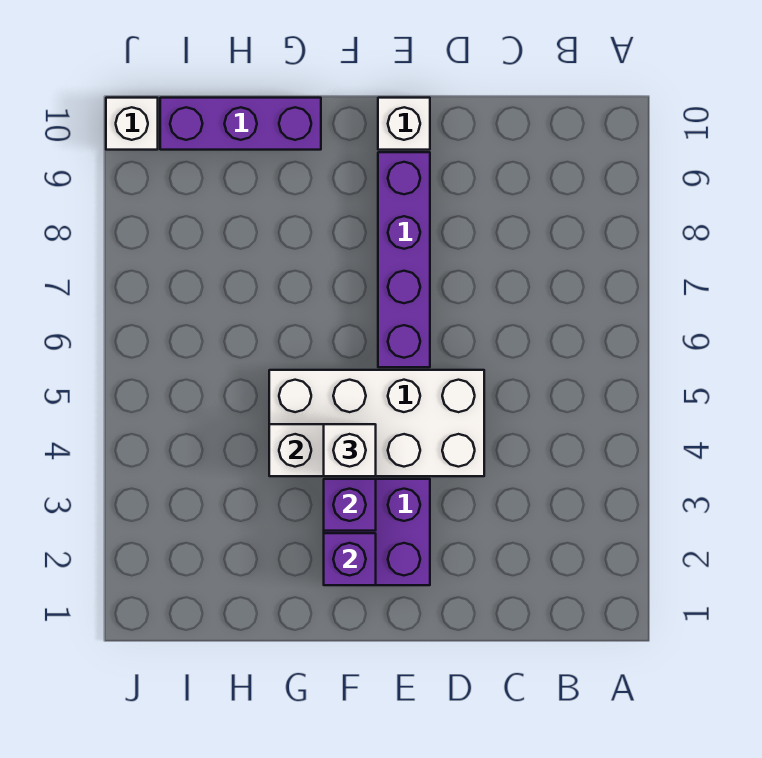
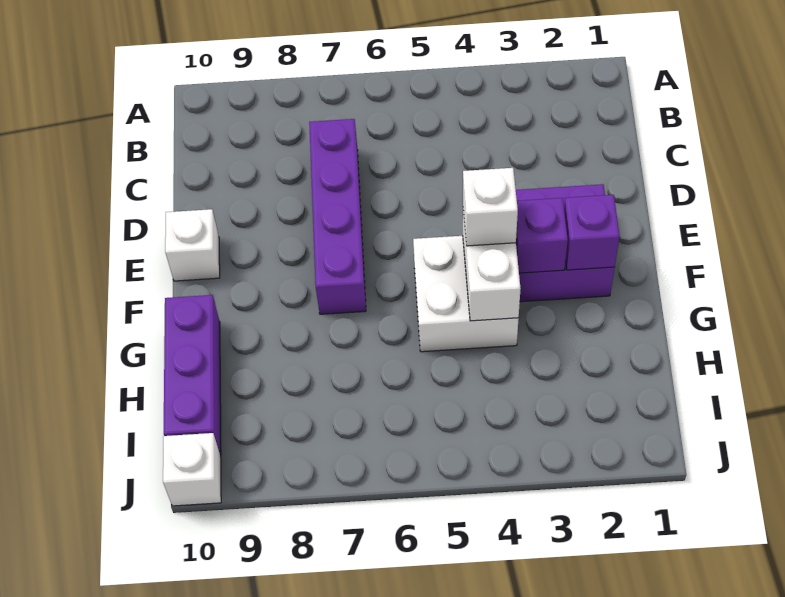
white 2x4 brick [269,370,484,476] -> white 2x2 brick [413,236,519,352]
purple 1x4 brick [378,152,430,367] -> purple 1x4 brick turned to [309,119,366,314]

